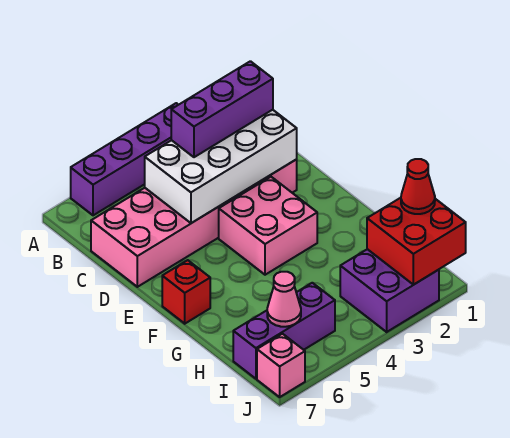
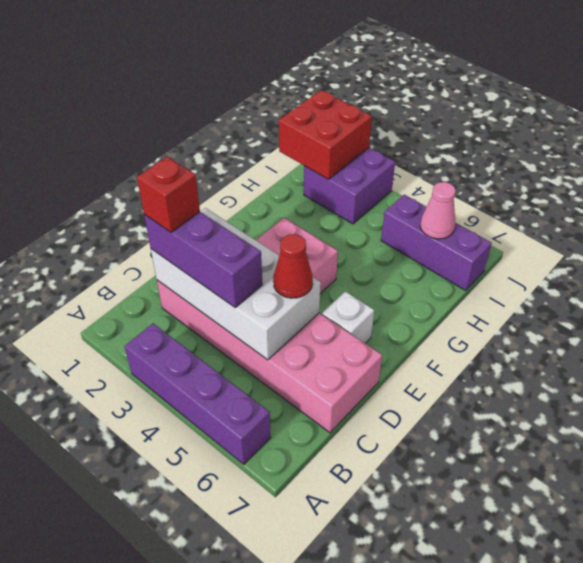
none -> white 1x1 brick [322,291,374,343]
red 1x1 brick [162,260,210,324] -> red 1x1 brick moved to [137,157,200,232]
red 1x1 cone [401,159,435,214] -> red 1x1 cone moved to [273,234,313,298]
pink 1x1 brick [257,334,305,397] -> none

